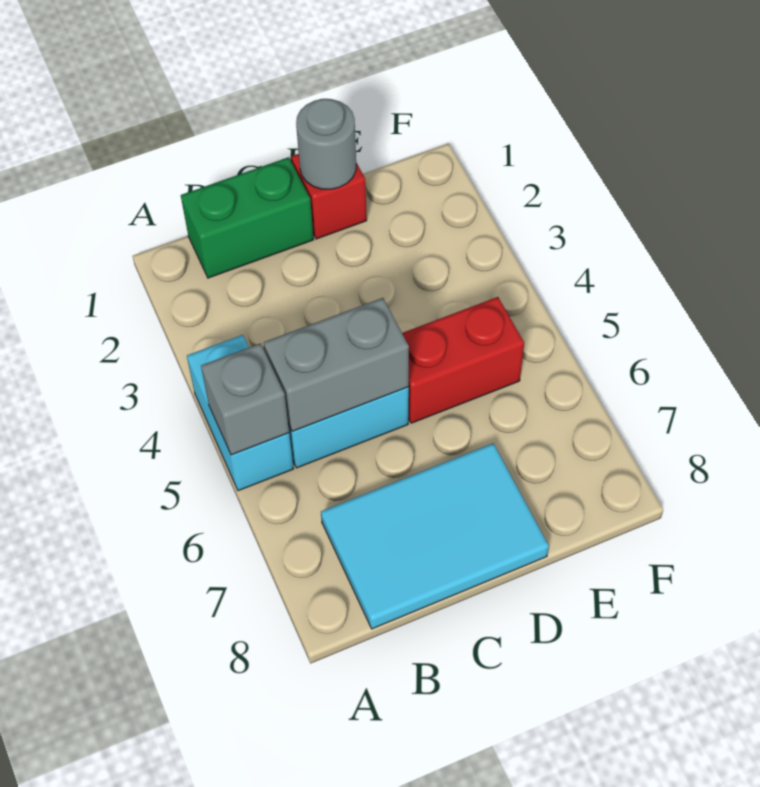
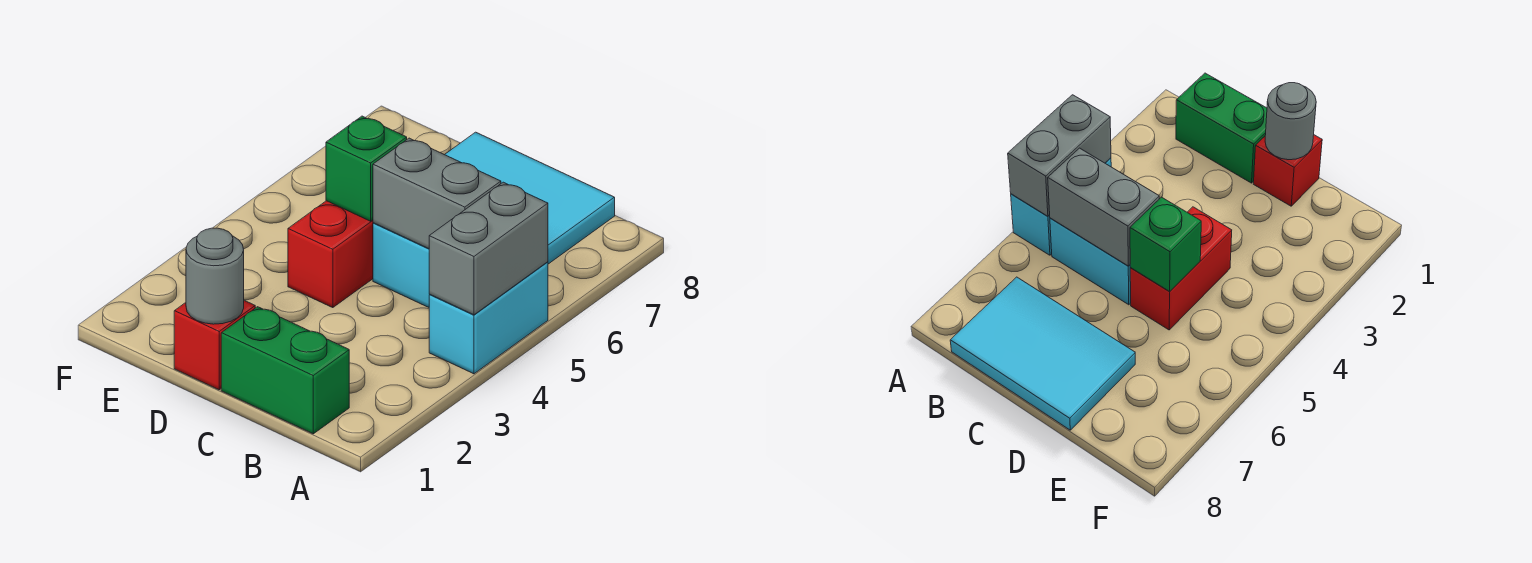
grey 1x1 brick [201,343,289,455] -> grey 1x2 brick [429,182,548,315]
red 1x2 brick [402,297,524,423] -> red 1x2 brick turned to [288,201,373,308]
none -> green 1x1 brick [326,116,407,221]

